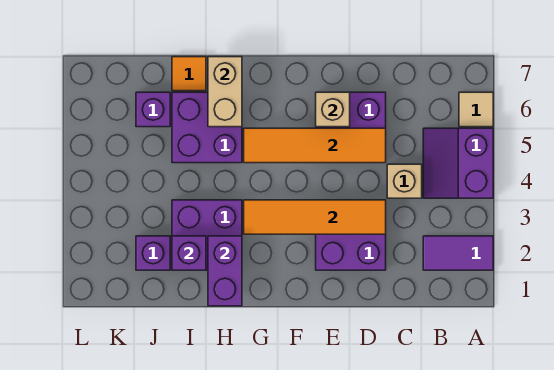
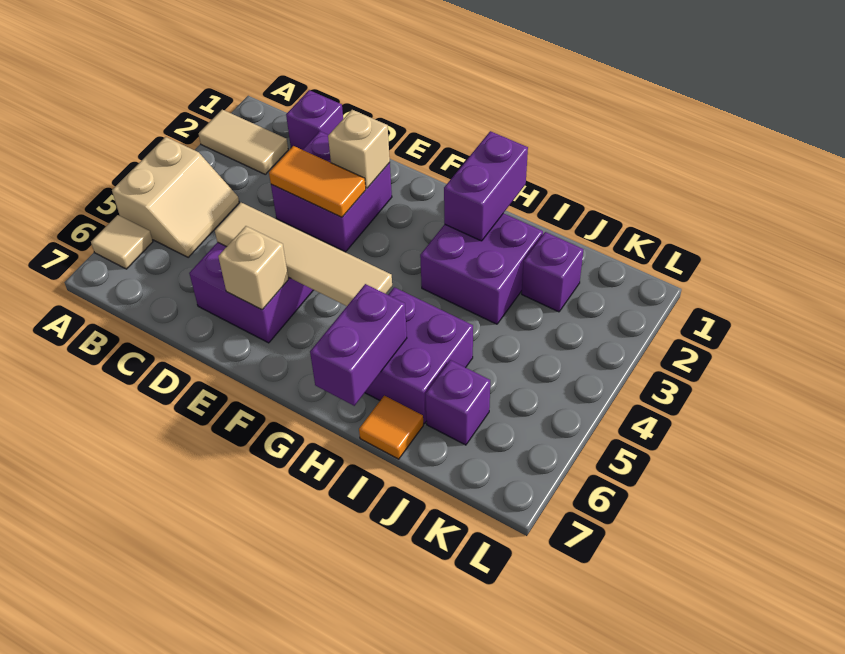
purple 1x2 tile [423,236,493,270] -> tan 1x2 tile [199,110,288,174]
purple 2x2 slope [423,128,493,198] -> tan 2x2 slope [112,137,239,257]
tan 1x1 brick [387,164,422,198] -> tan 1x1 brick moved to [328,110,390,188]
orange 1x4 tile [244,200,386,234] -> orange 1x2 tile [269,146,366,217]
orange 1x4 tile [244,128,386,163] -> tan 1x4 tile [215,203,392,306]
tan 1x2 brick [208,57,242,127] -> purple 1x2 brick [310,284,407,406]
purple 1x1 brick [172,236,206,270] -> purple 1x1 brick moved to [286,90,343,150]

